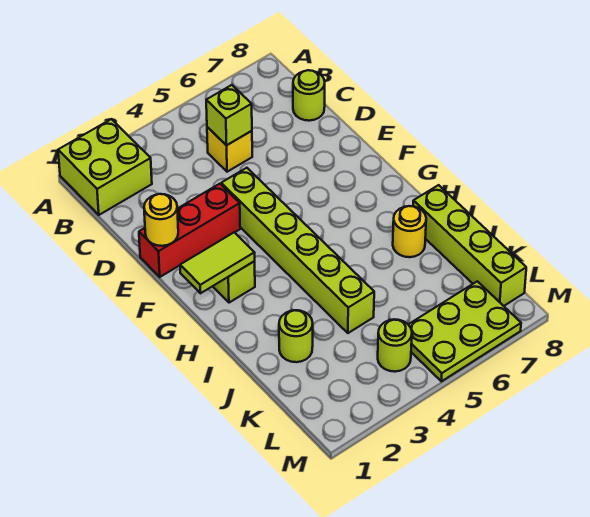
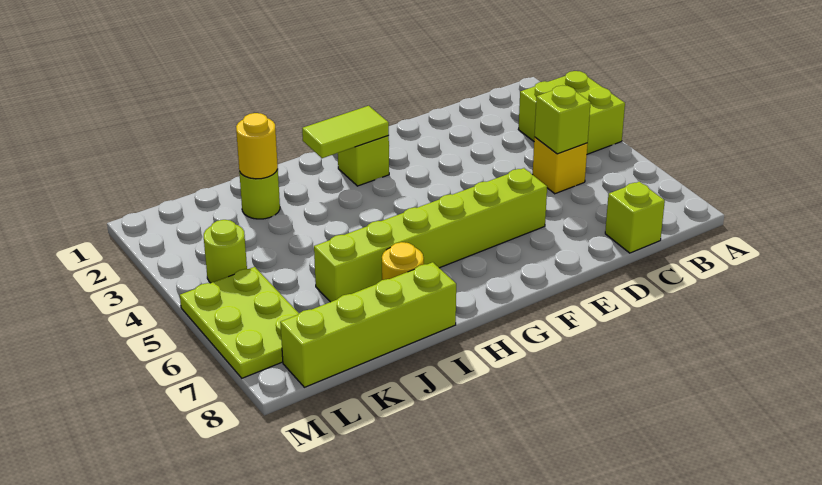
lime 2x2 brick [58,119,152,215] -> lime 2x2 brick moved to [518,71,625,154]
lime 1x1 round brick [293,70,325,121] -> lime 1x1 brick [605,182,665,253]
red 1x3 brick [139,184,240,277] -> none
yellow 1x1 round brick [144,194,178,246] -> yellow 1x1 round brick moved to [236,113,278,179]
lime 1x6 brick [221,168,374,333] -> lime 1x6 brick moved to [314,168,547,302]
lime 1x2 tile [180,232,255,293] -> lime 1x2 tile turned to [302,106,389,158]

